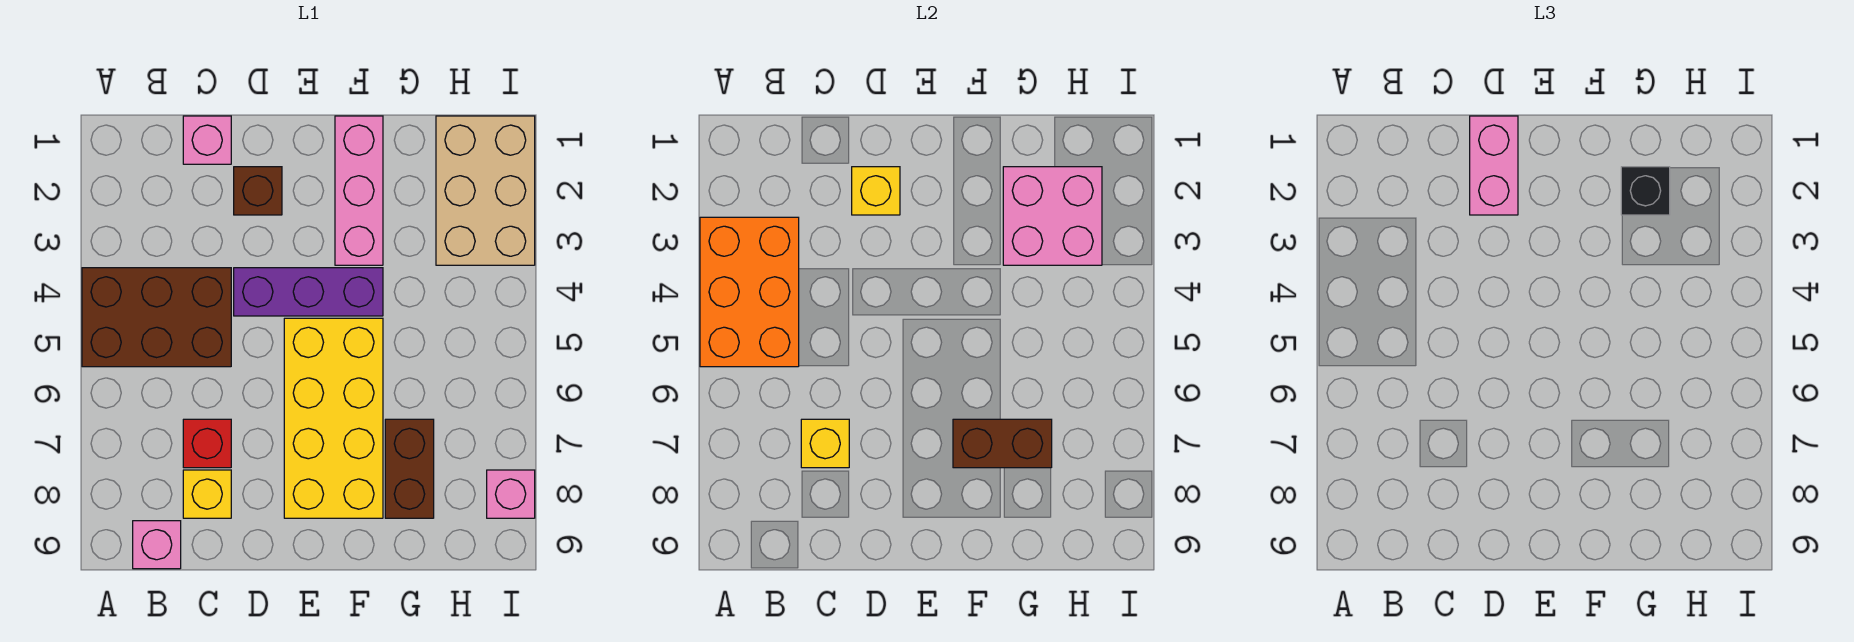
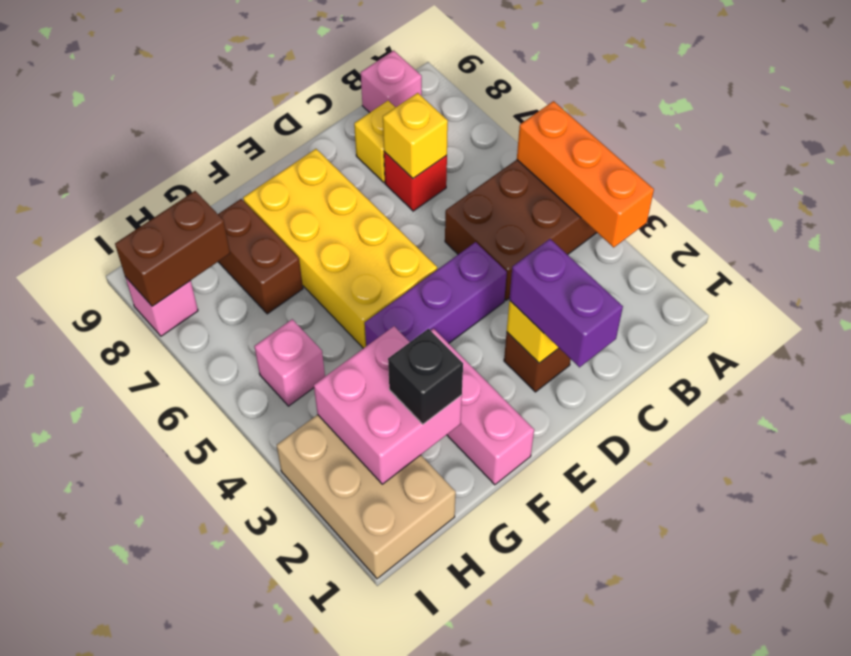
orange 2x3 brick [700,217,799,367] -> orange 1x3 brick [517,101,654,247]
pink 1x1 brick [183,116,231,164] -> pink 1x1 brick moved to [254,319,325,406]
pink 1x2 brick [1470,116,1518,215] -> purple 1x2 brick [509,239,623,367]
brown 1x2 brick [953,419,1052,468] -> brown 1x2 brick moved to [115,191,230,306]

